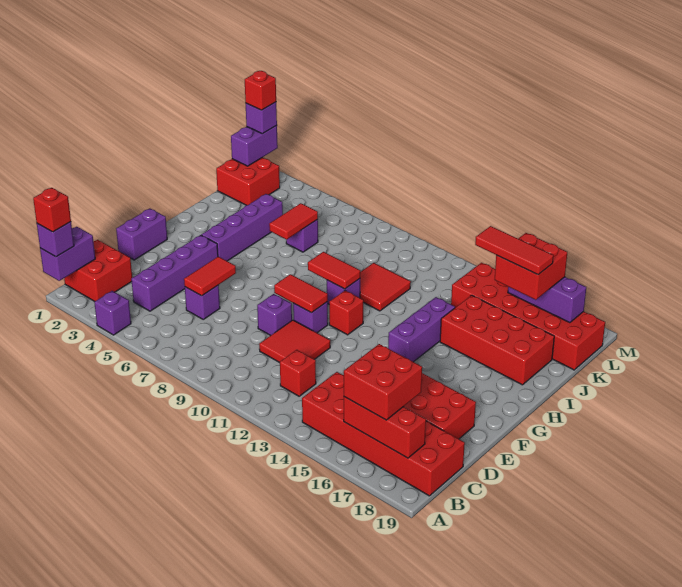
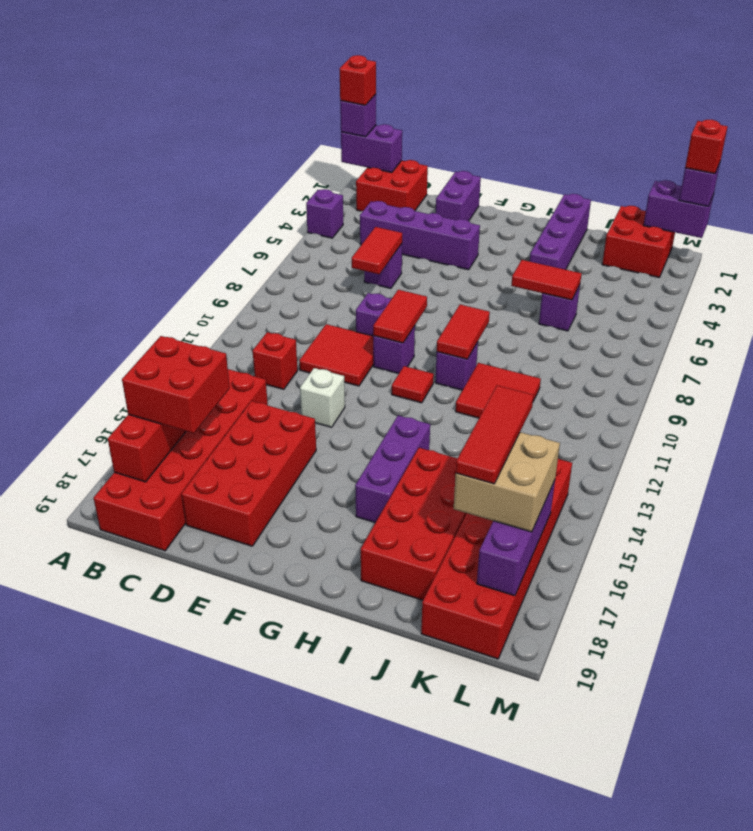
red 1x2 tile [184,257,236,296] -> red 1x2 tile turned to [352,227,402,274]
purple 1x2 brick [116,208,167,260] -> purple 1x2 brick turned to [436,171,481,221]
none -> white 1x1 brick [300,368,345,427]
purple 1x4 brick [202,194,283,261] -> purple 1x4 brick turned to [530,194,591,270]
red 1x1 brick [329,291,363,335] -> red 1x1 tile [392,366,434,403]
purple 1x3 brick [388,297,455,362] -> purple 1x3 brick turned to [355,415,430,523]
red 2x2 brick [495,233,567,300] -> tan 2x2 brick [454,432,560,532]

